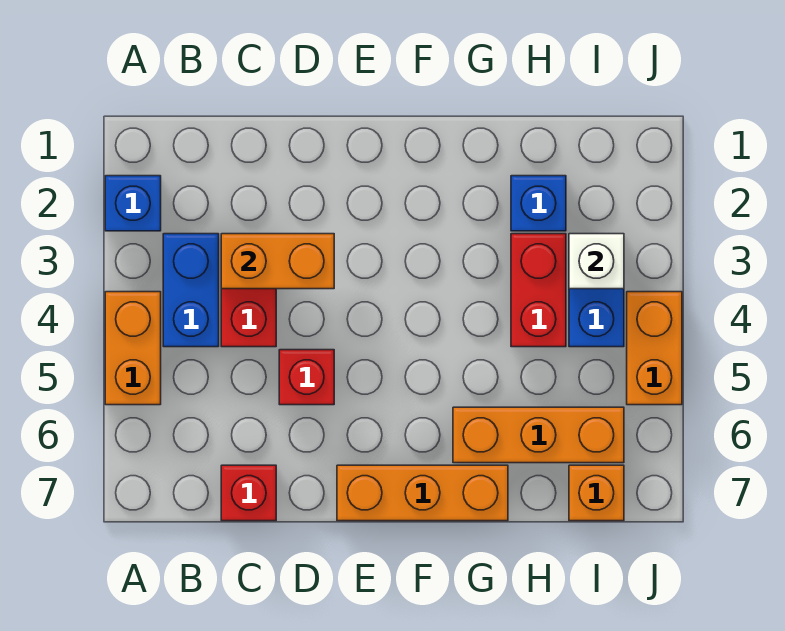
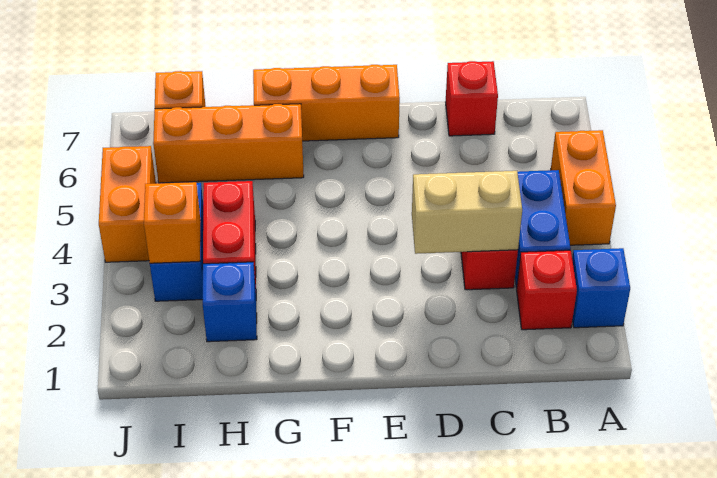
orange 1x2 brick [221,234,334,289] -> tan 1x2 brick [412,171,522,254]
red 1x1 brick [279,350,334,405] -> red 1x1 brick moved to [517,250,577,330]
white 1x1 brick [569,234,624,289] -> orange 1x1 brick [144,182,201,263]

